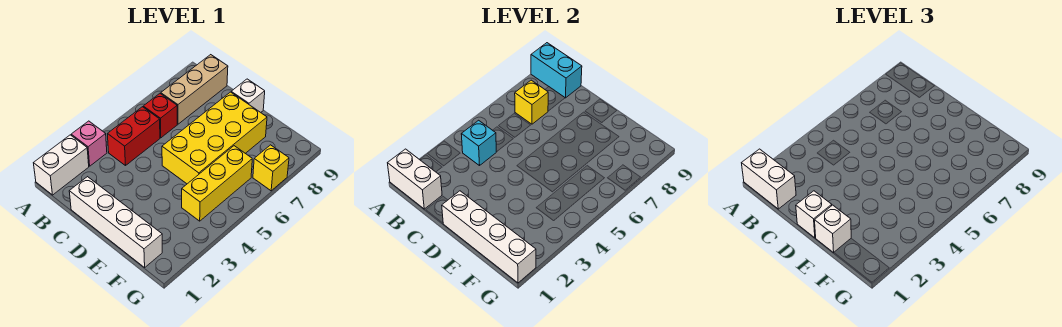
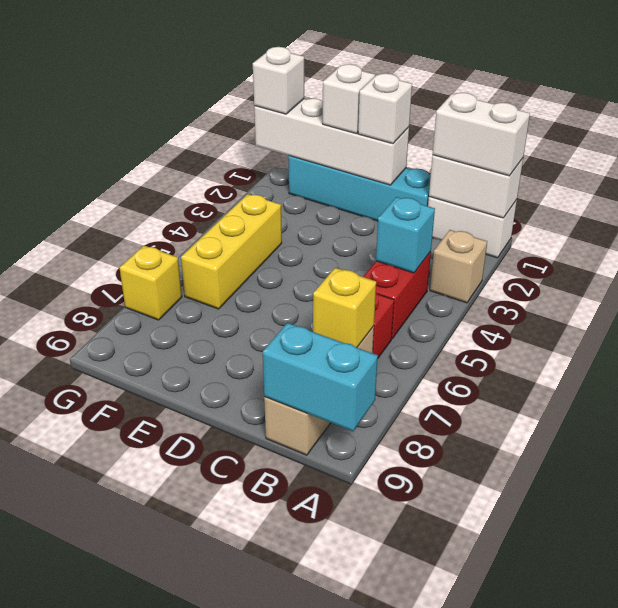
white 1x2 brick [34,135,89,195] -> white 1x2 brick turned to [428,197,517,258]
pink 1x1 brick [71,121,107,166] -> tan 1x1 brick [430,230,487,303]
white 1x4 brick [69,177,162,267] -> cyan 1x4 brick [288,156,431,221]
yellow 2x4 brick [162,92,267,184] -> none
white 1x1 brick [231,79,265,112] -> white 1x1 brick moved to [253,47,304,114]

